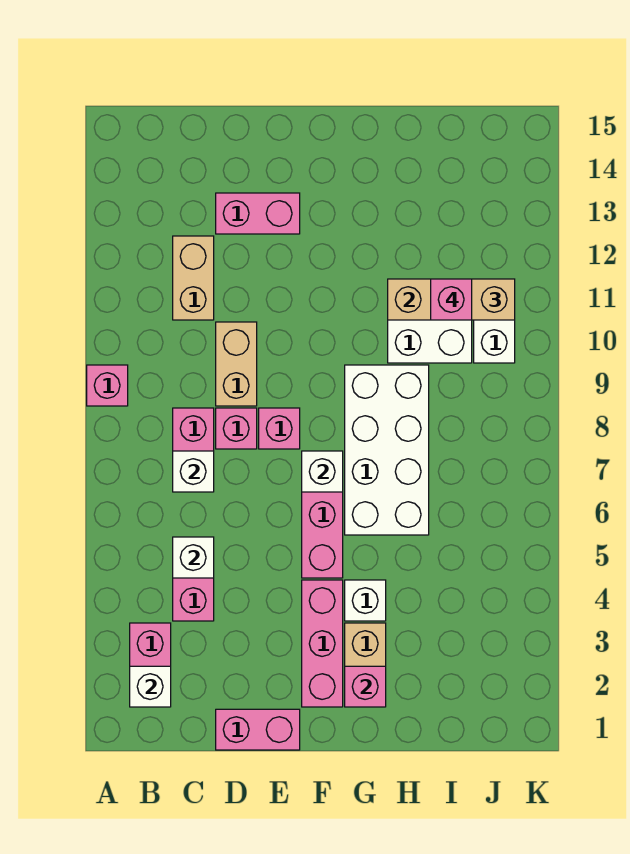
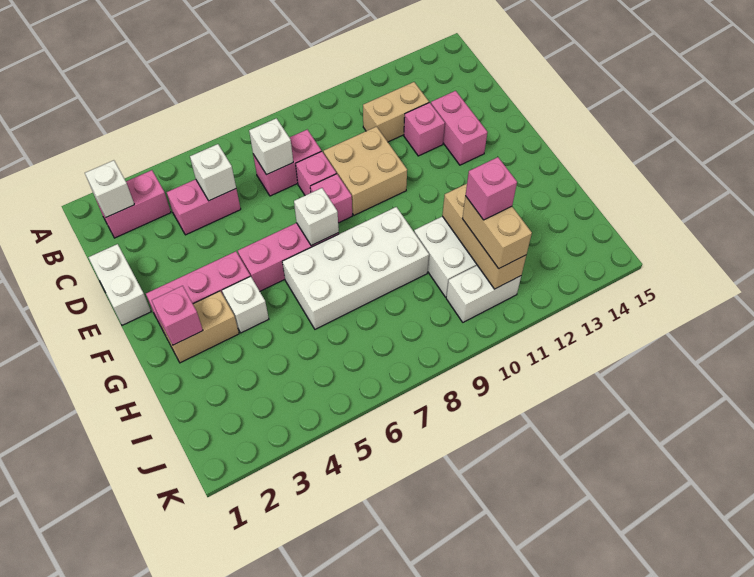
pink 1x1 brick [87,365,128,406] -> pink 1x1 brick moved to [404,103,445,156]
pink 1x2 brick [216,709,300,750] -> white 1x2 brick [88,244,151,325]
tan 1x2 brick [216,322,257,406] -> tan 2x2 brick [323,127,407,215]

